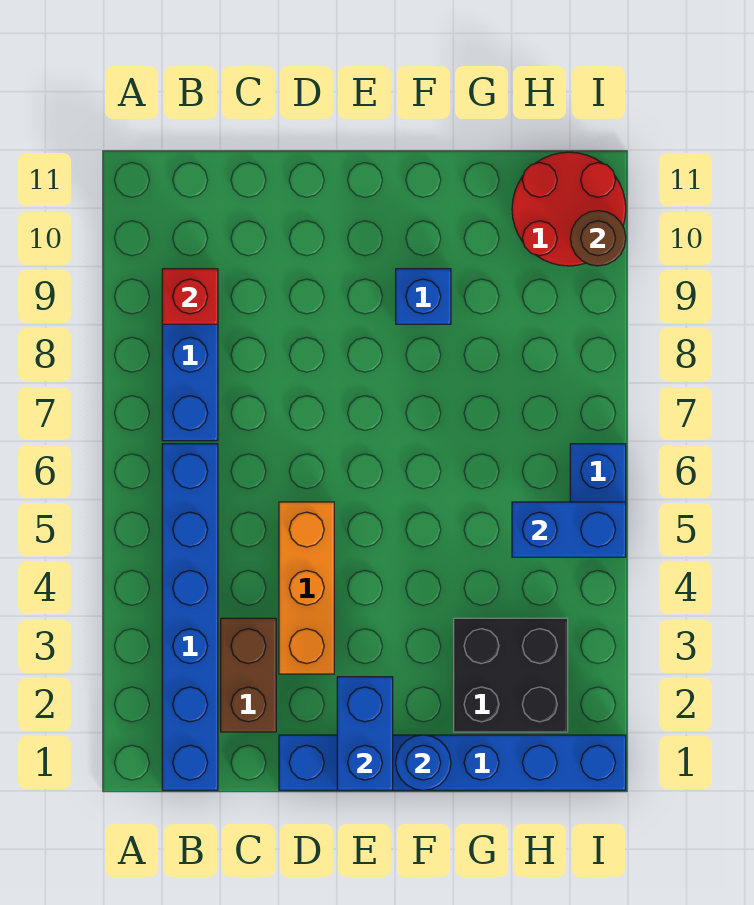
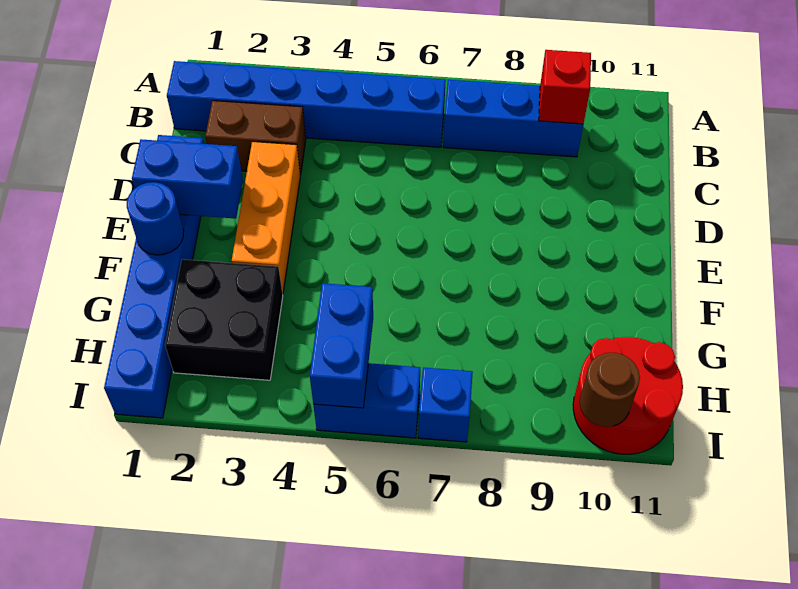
orange 1x3 brick [279,502,334,674] -> orange 1x3 brick turned to [232,142,300,294]
blue 1x1 brick [396,269,451,324] -> blue 1x1 brick moved to [418,368,473,442]

